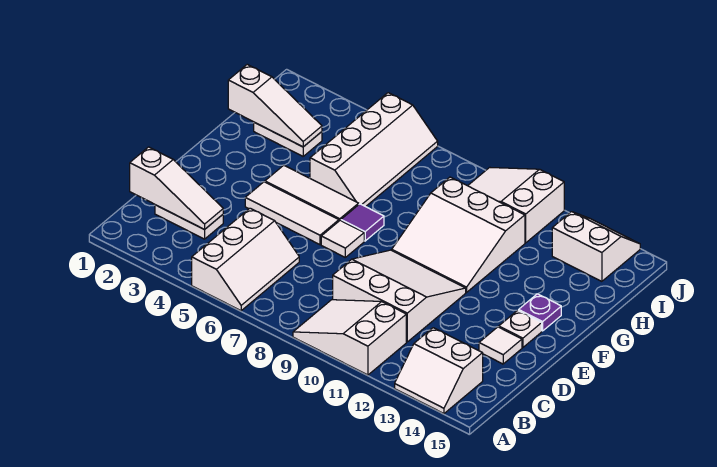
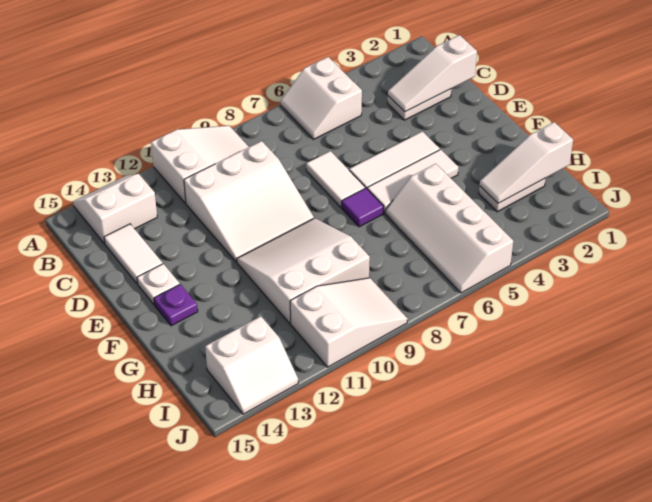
white 2x3 slope [192,208,299,311] -> white 2x2 slope [281,57,362,139]
white 1x1 tile [479,327,522,364] -> white 1x2 tile [104,224,163,284]
white 1x1 tile [321,220,364,257] -> white 1x2 tile [306,151,365,207]

